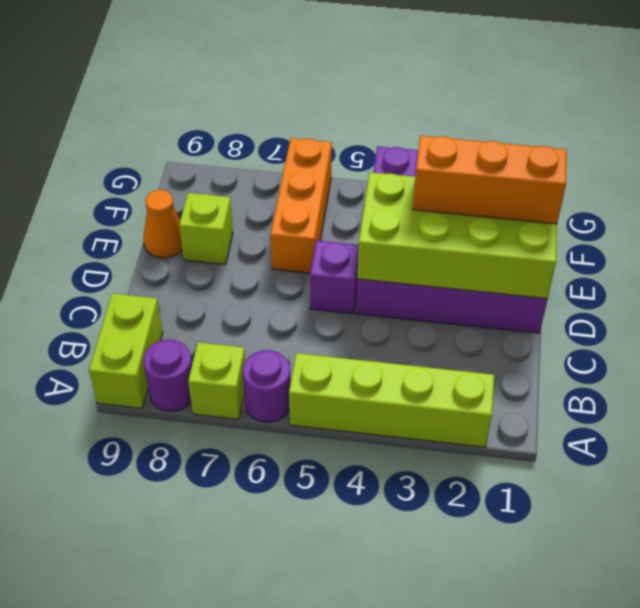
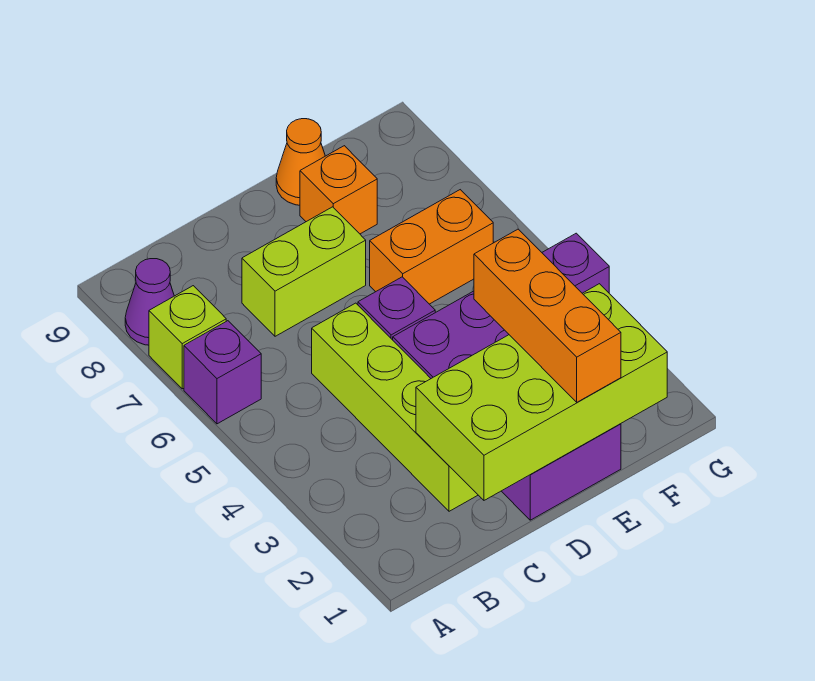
lime 1x4 brick [289,353,494,447] -> lime 1x4 brick moved to [312,303,478,511]
purple 1x1 round brick [242,350,291,422] -> purple 1x1 brick [184,321,261,424]
purple 1x1 round brick [143,340,192,411] -> purple 1x1 cone [125,259,174,345]
lime 1x2 brick [89,294,163,408] -> lime 1x2 brick moved to [242,207,366,336]
lime 2x4 brick [357,172,557,299] -> lime 2x4 brick turned to [416,284,667,500]
orange 1x3 brick [270,138,332,273] -> orange 1x2 brick [370,190,493,304]
lime 1x1 brick [179,193,233,264] -> orange 1x1 brick [300,146,377,234]

